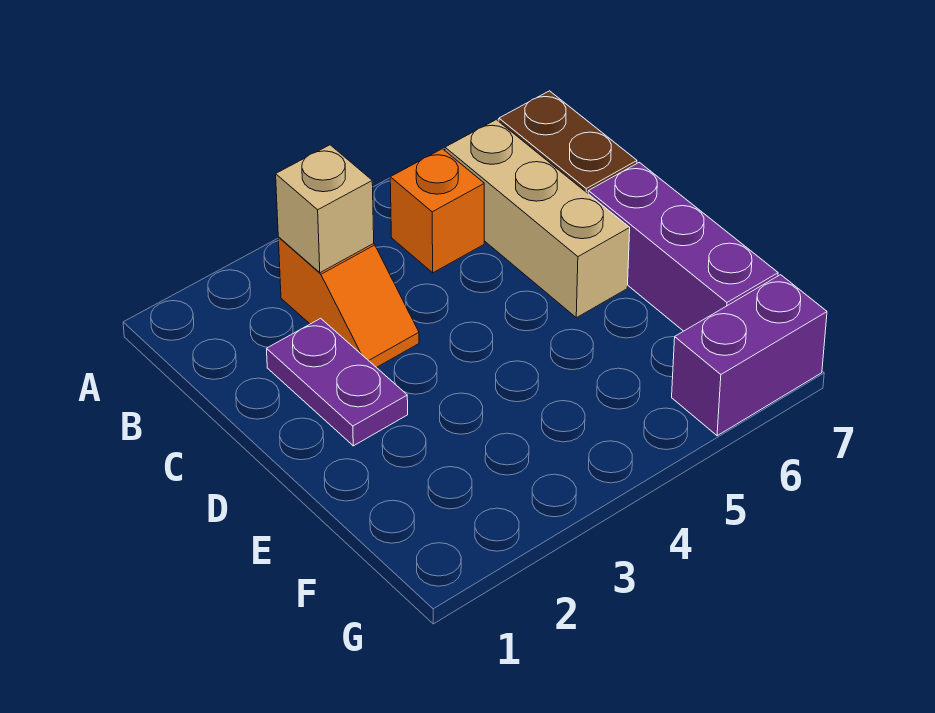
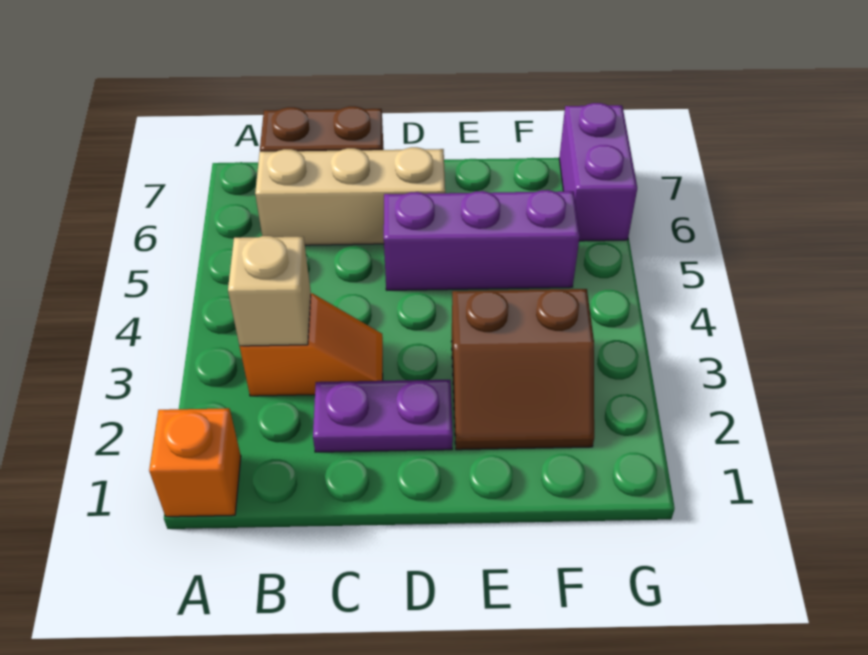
orange 1x1 brick [390,149,484,273] -> orange 1x1 brick moved to [149,408,241,517]
purple 1x3 brick [588,162,778,331] -> purple 1x3 brick moved to [384,190,580,290]
none -> brown 2x2 slope [451,289,594,450]

